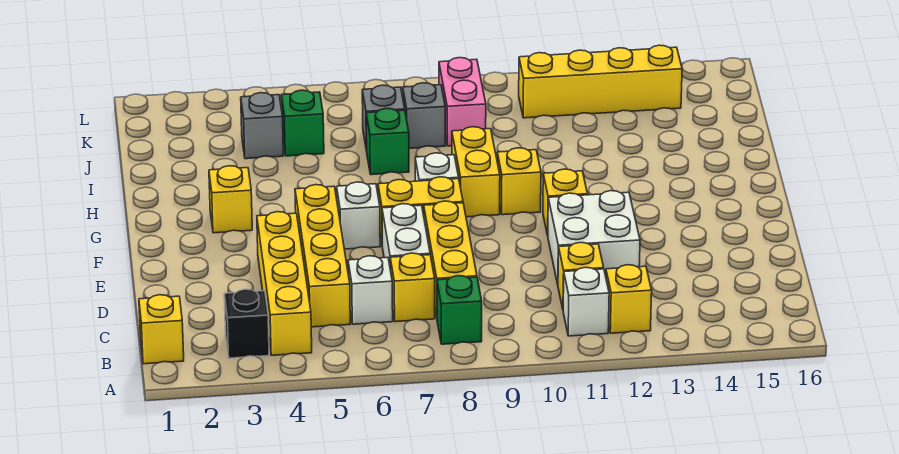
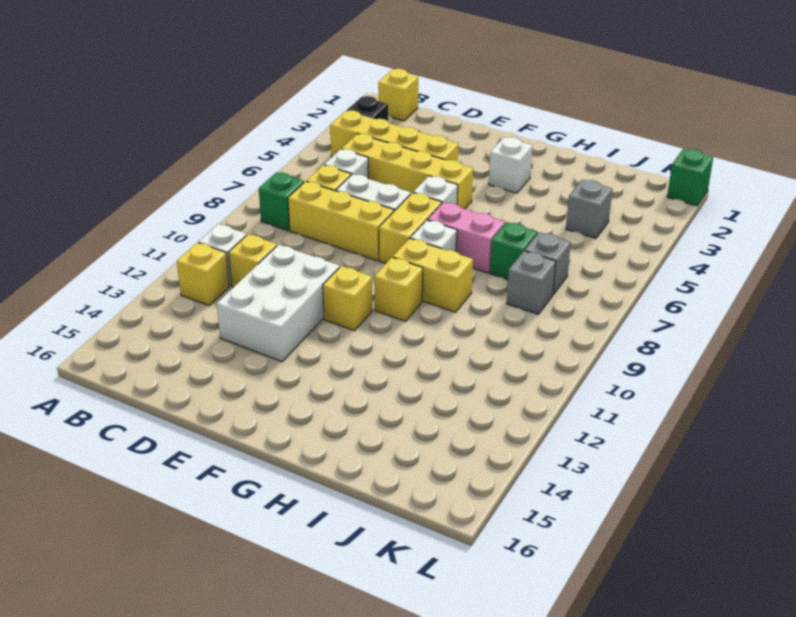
white 2x2 brick [548,191,640,284] -> white 2x3 brick [217,245,340,362]
yellow 1x1 brick [209,166,252,233] -> white 1x1 brick [489,137,533,193]
green 1x1 brick [281,90,324,156] -> green 1x1 brick moved to [667,149,713,206]
pink 1x2 brick [439,58,486,146] -> pink 1x2 brick moved to [427,202,505,273]
yellow 1x4 brick [519,45,682,118] -> none

